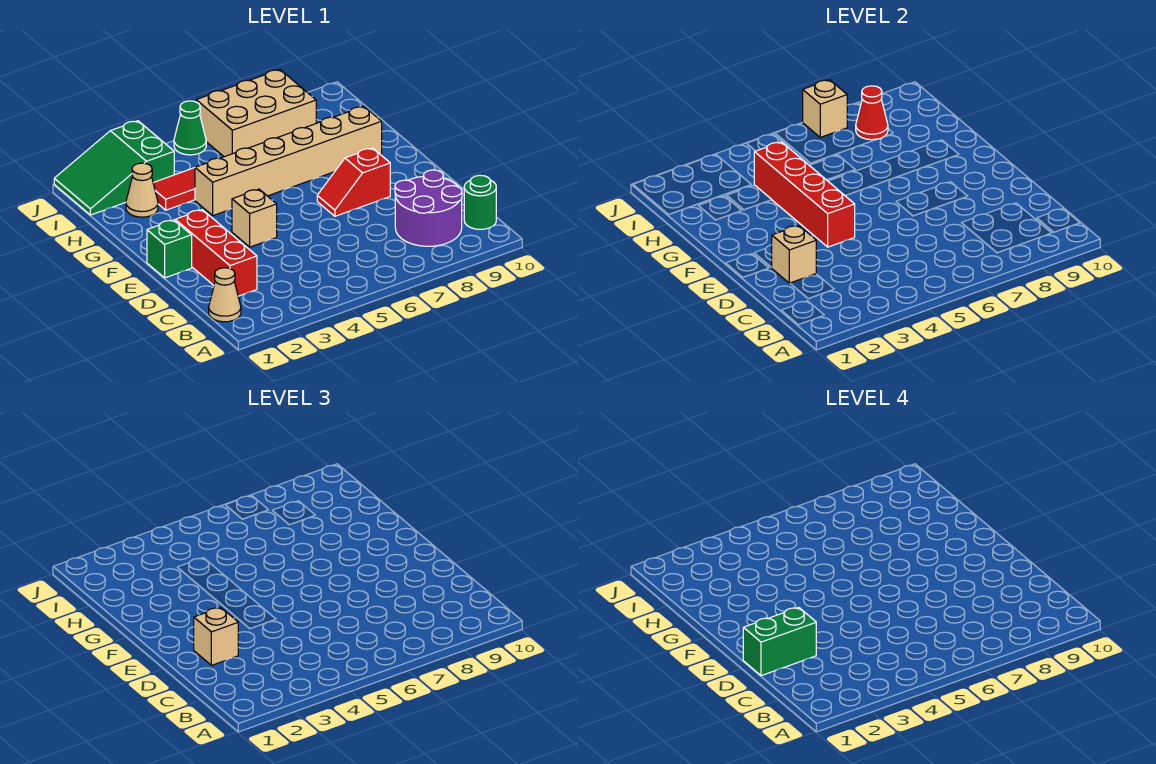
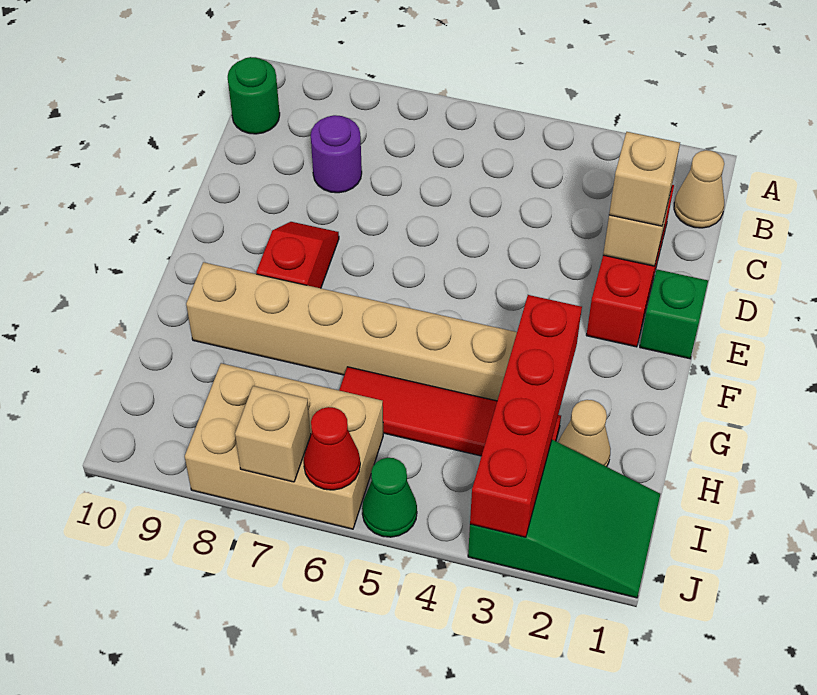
purple 2x2 round brick [395,170,462,246] -> purple 1x1 round brick [311,115,362,193]
green 1x2 brick [743,607,816,676] -> none
tan 1x1 brick [232,189,277,247] -> none
red 1x4 brick [754,142,855,247] -> red 1x4 brick moved to [470,295,582,537]
red 1x2 slope [317,148,390,216] -> red 1x2 slope turned to [256,222,339,288]
red 1x1 cone [856,86,888,140] -> red 1x1 cone moved to [304,407,360,490]

